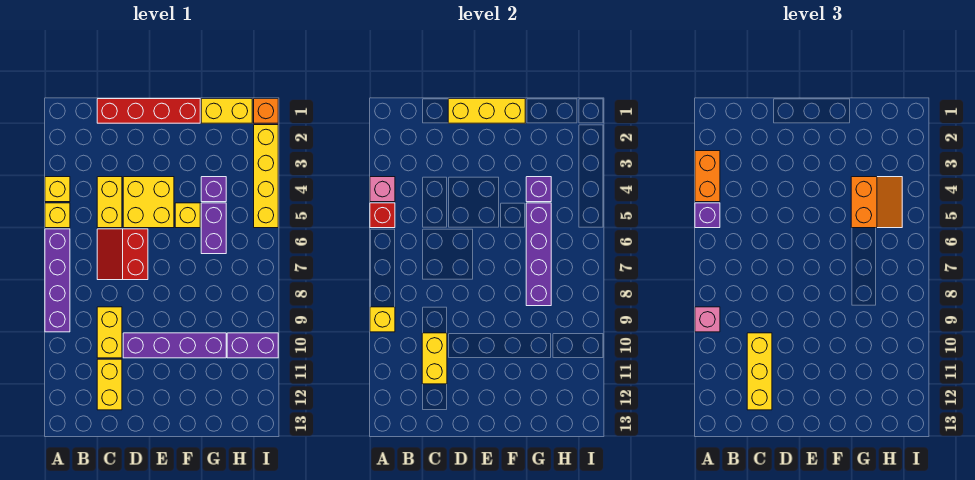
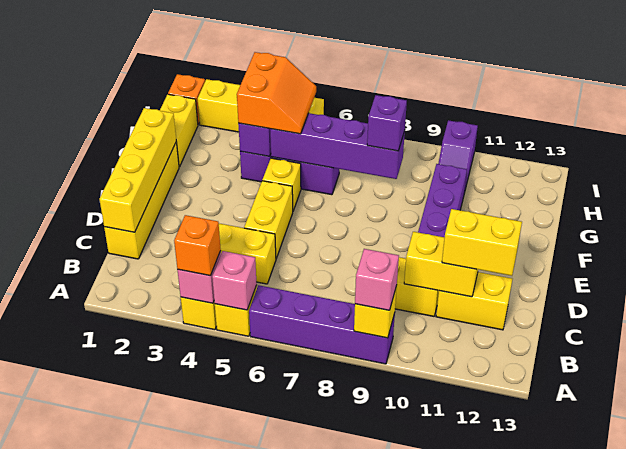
orange 1x2 brick [695,151,720,202] -> orange 1x1 brick [174,215,221,276]
red 1x1 brick [370,203,395,228] -> pink 1x1 brick [212,251,257,310]
purple 1x1 brick [695,203,720,228] -> purple 1x1 brick moved to [367,95,407,151]
red 1x4 brick [97,99,200,123] -> yellow 1x4 brick [104,142,179,259]
red 2x2 slope [97,229,148,280] -> none
yellow 1x3 brick [747,333,772,410] -> yellow 1x2 brick [442,209,522,276]
yellow 1x3 brick [448,99,525,123] -> yellow 1x4 brick [100,108,176,232]
yellow 2x2 brick [123,177,174,228] -> yellow 1x2 brick [244,181,293,258]
orange 2x2 slope [851,177,902,228] -> orange 2x2 slope turned to [237,52,316,134]
purple 1x2 brick [227,333,278,358] -> purple 1x2 slope [438,120,478,193]

